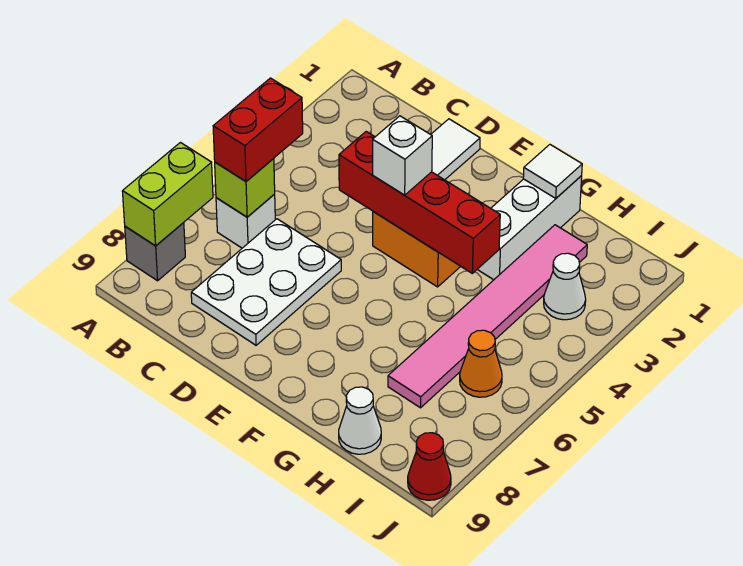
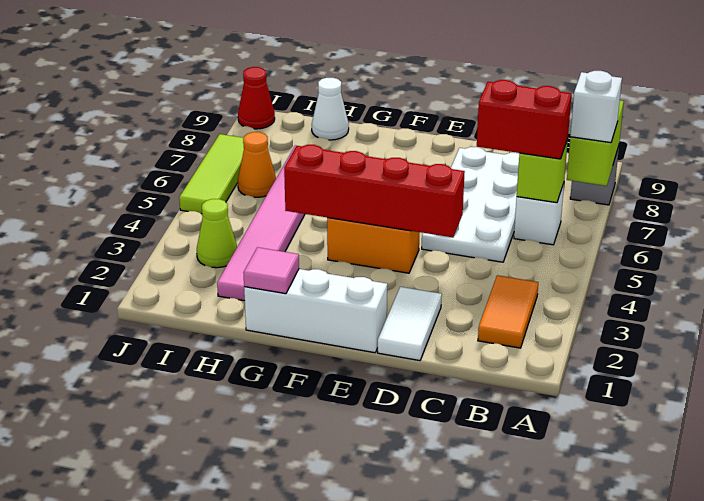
none -> orange 1x2 tile [478,275,538,348]
red 1x2 brick [213,78,303,181] -> red 1x2 brick turned to [477,80,572,159]
white 2x3 plate [191,219,341,345] -> white 2x4 plate [422,147,519,262]
white 1x1 brick [373,116,432,195] -> white 1x1 brick moved to [570,71,622,143]
white 1x3 brick [477,176,582,280] -> white 1x3 brick turned to [244,269,387,353]
white 1x1 tile [523,145,582,198] -> pink 1x1 tile [244,247,299,294]
white 1x1 cone [544,253,586,320] -> lime 1x1 cone [197,199,237,268]
none -> lime 1x3 tile [179,134,244,214]

